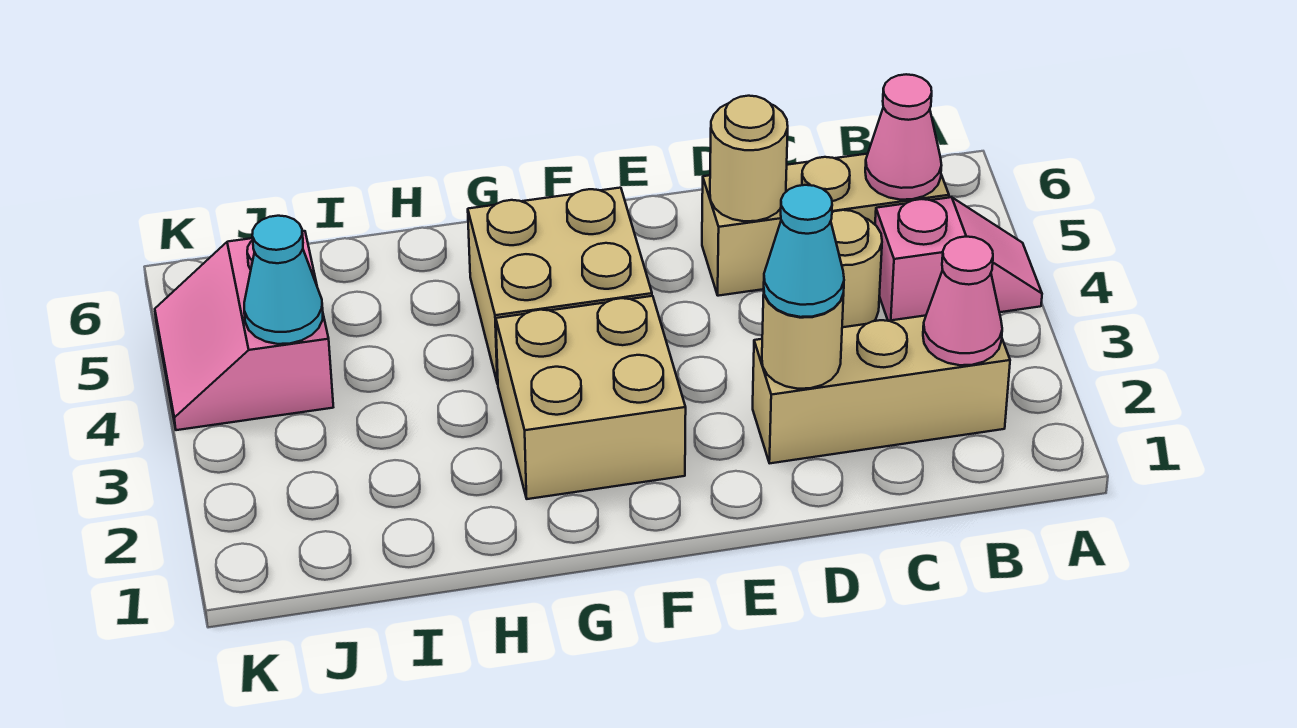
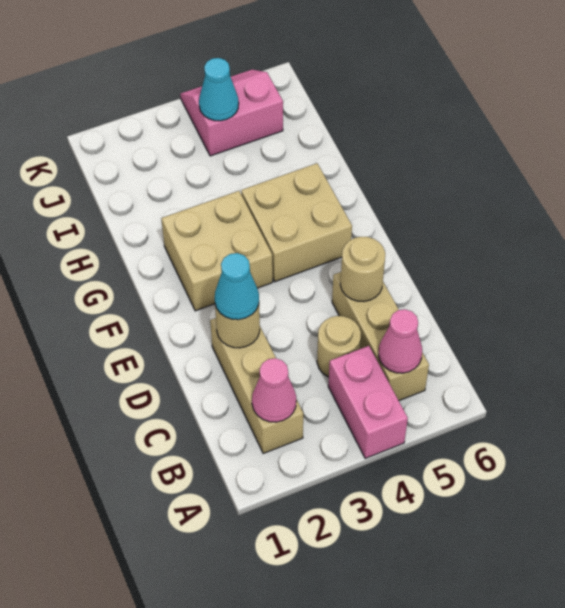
pink 1x2 slope [875,197,1042,321] -> pink 1x2 brick [328,346,408,458]

